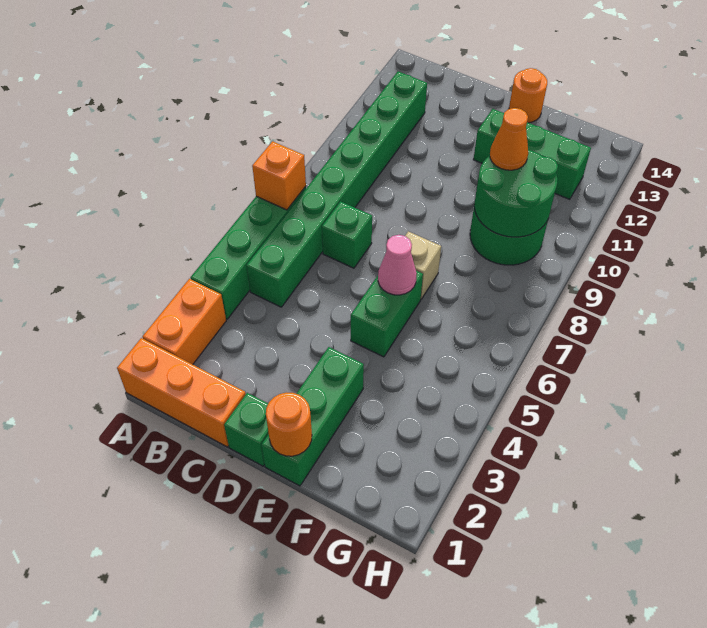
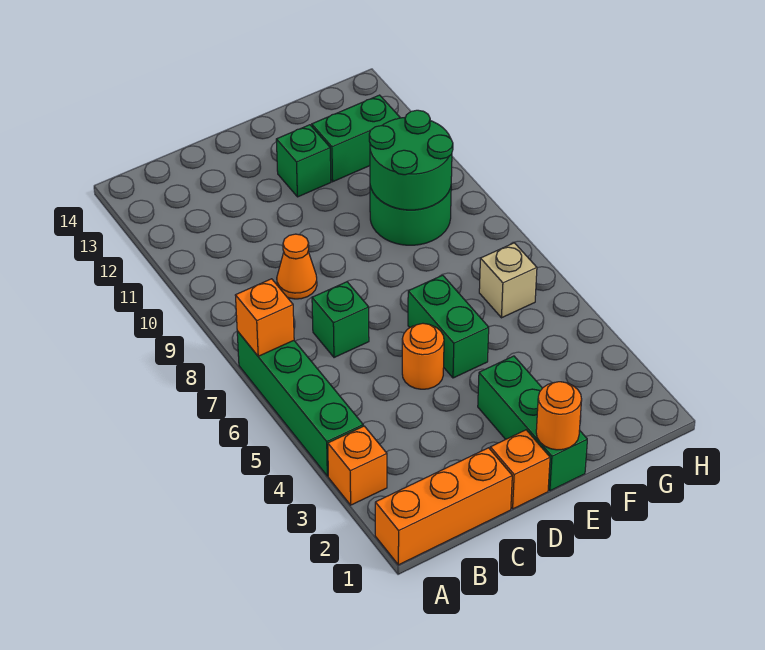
orange 1x2 brick [143,279,226,364] -> orange 1x1 brick [328,426,387,505]
green 1x8 brick [246,72,427,307] -> none
green 1x1 brick [224,393,269,466] -> orange 1x1 brick [490,430,550,509]
pink 1x1 cone [378,235,417,295] -> none
tan 1x1 brick [405,231,441,299] -> tan 1x1 brick moved to [479,243,537,318]
orange 1x1 round brick [509,68,547,123] -> orange 1x1 round brick moved to [402,323,444,389]
orange 1x1 cone [490,108,528,170] -> orange 1x1 cone moved to [277,234,317,299]

